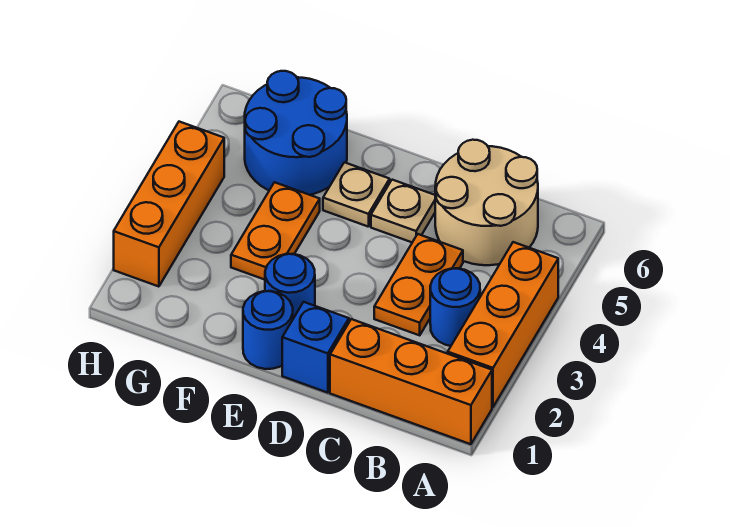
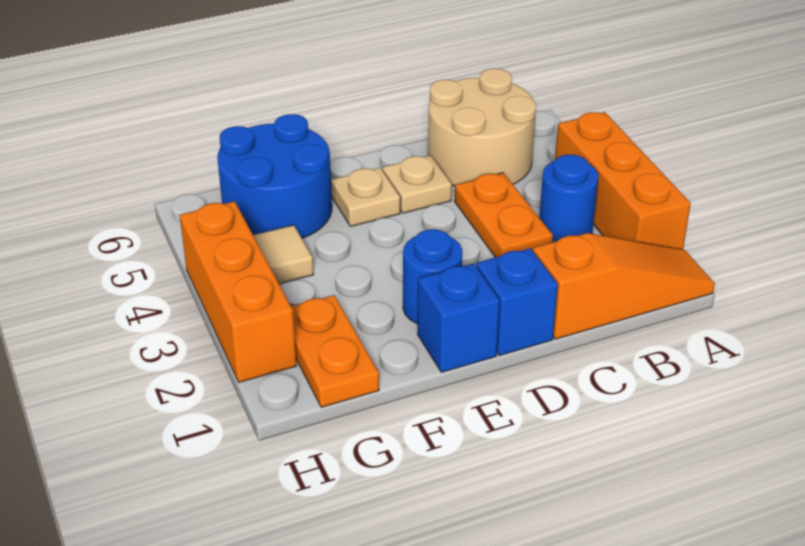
orange 1x3 brick [330,319,492,444] -> orange 1x3 slope [533,233,715,339]
blue 1x1 round brick [243,291,293,369] -> blue 1x1 brick [418,264,500,372]
orange 1x2 plate [231,182,320,280] -> orange 1x2 plate moved to [292,295,379,407]
none -> tan 1x1 tile [253,225,314,284]

